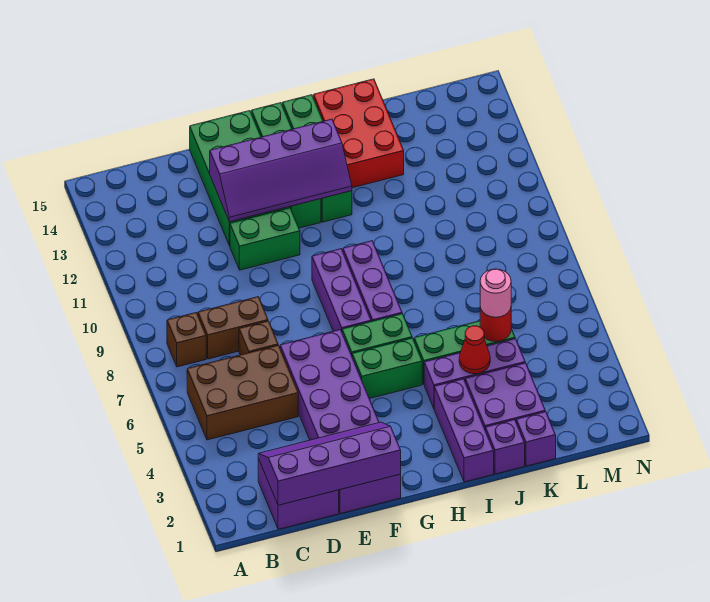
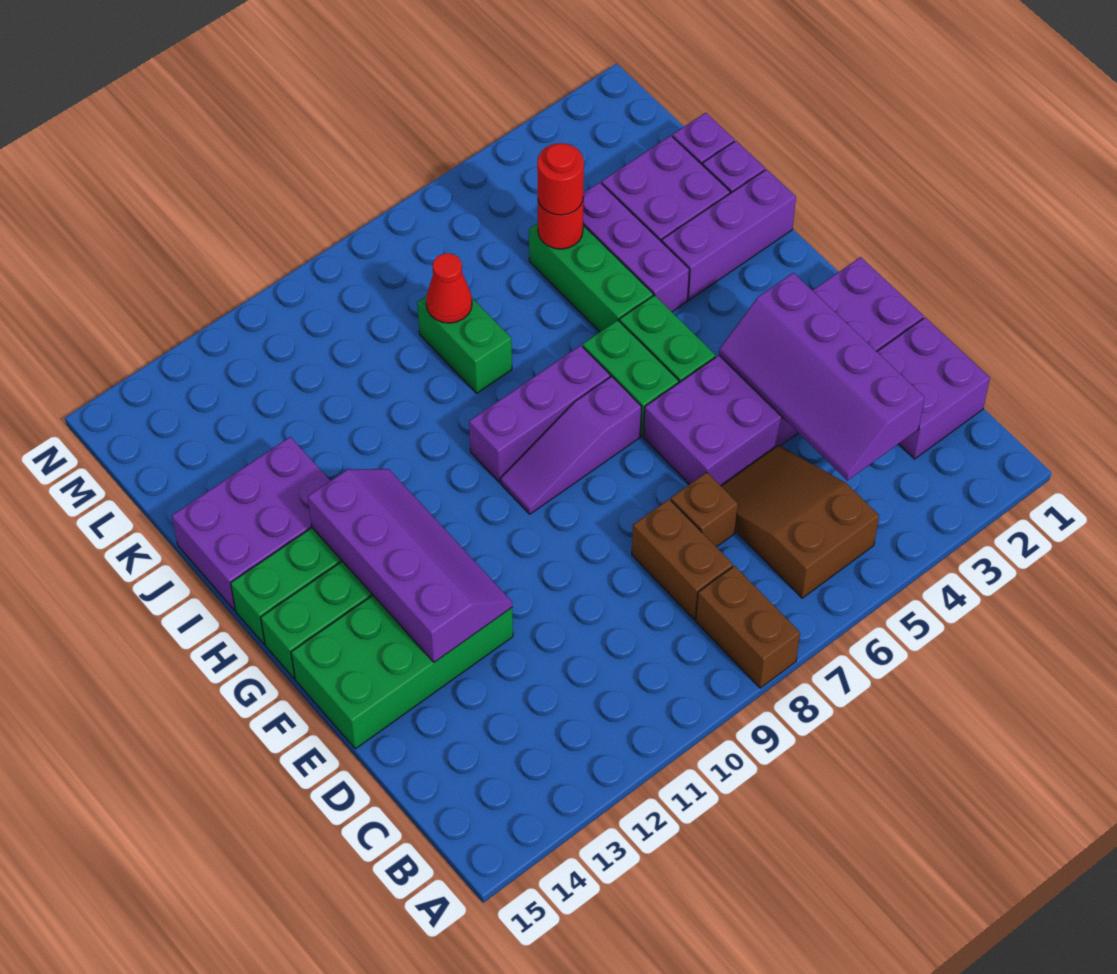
brown 2x3 brick [187,345,298,440] -> brown 2x3 slope [721,445,879,598]
brown 1x1 brick [167,313,206,367] -> brown 1x2 brick [696,566,800,688]
purple 2x4 slope [258,422,401,505] -> purple 2x4 slope moved to [719,273,925,481]
green 1x2 brick [230,208,300,270] -> green 1x2 brick moved to [417,296,512,393]
purple 1x3 brick [312,249,371,331] -> purple 1x3 slope [500,376,641,514]
red 2x3 brick [314,79,404,188] -> purple 2x3 brick [172,437,330,610]
red 1x1 cone [459,326,490,374] -> red 1x1 cone moved to [426,253,472,323]
pink 1x1 round brick [480,269,511,317] -> red 1x1 round brick [537,143,584,215]

